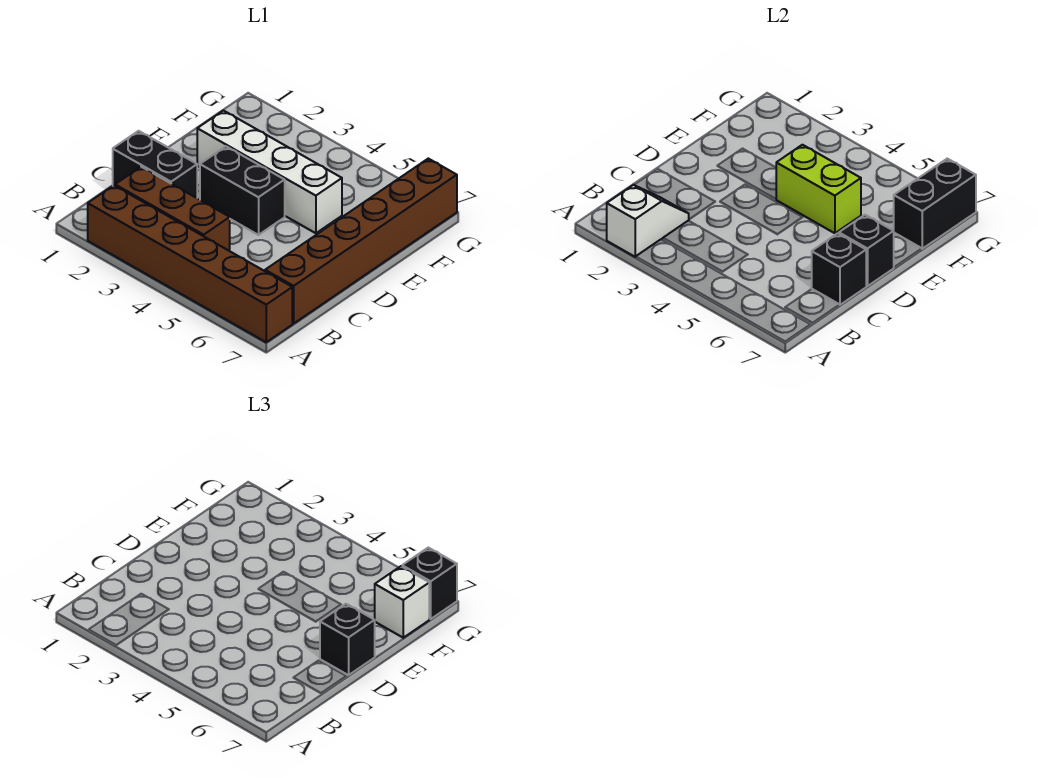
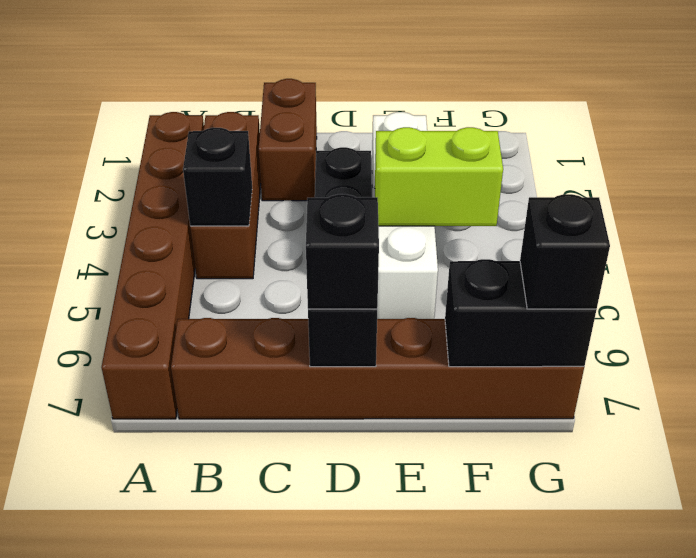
white 1x2 slope [607,185,689,257] -> none
black 1x2 brick [113,131,197,198] -> brown 1x2 brick [259,79,317,201]
black 1x1 brick [812,233,866,305] -> black 1x1 brick moved to [183,128,252,226]
lime 1x2 brick [776,145,861,233] -> lime 1x2 brick turned to [375,127,503,226]
white 1x1 brick [375,566,429,638] -> none

